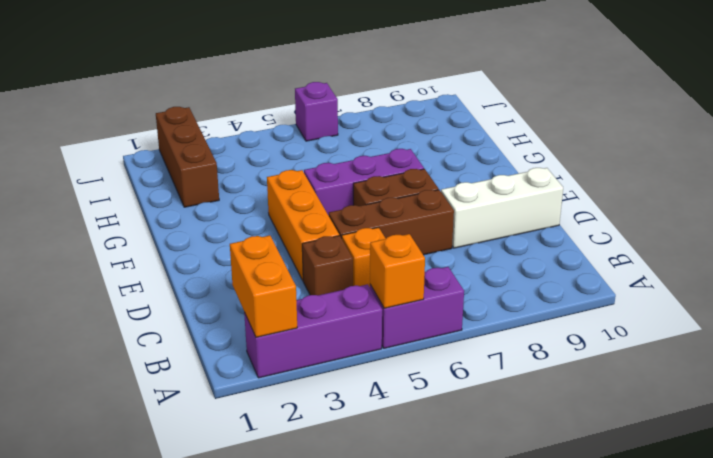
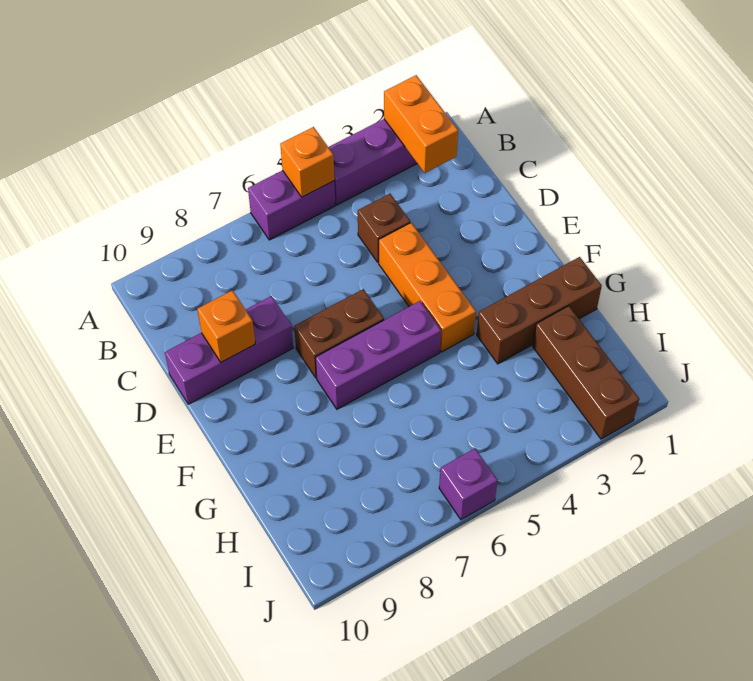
orange 1x1 brick [342,227,386,287] -> orange 1x1 brick moved to [197,290,255,362]
brown 1x3 brick [329,190,454,255] -> brown 1x3 brick moved to [477,257,602,364]
white 1x3 brick [441,168,563,248] -> purple 1x3 brick [165,296,293,404]

